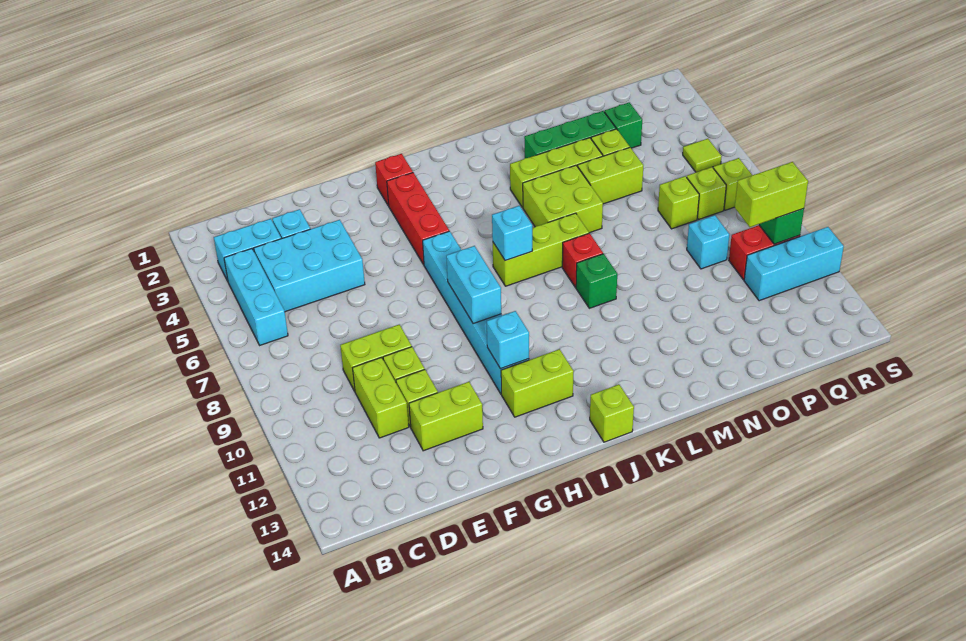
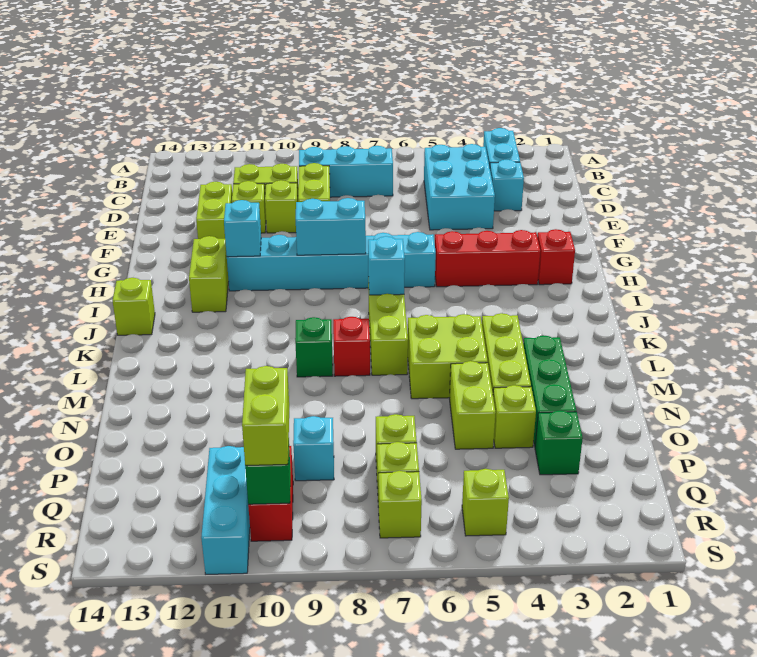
cyan 1x3 brick [224,249,288,345] -> cyan 1x3 brick moved to [299,146,393,197]
lime 1x1 tile [683,139,722,172] -> lime 1x1 brick [462,469,509,536]

